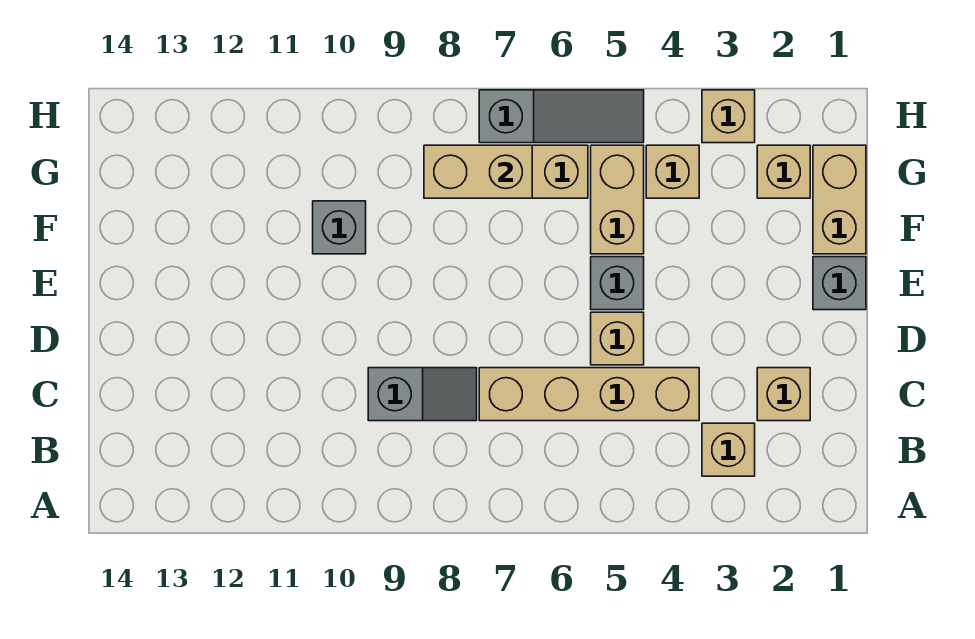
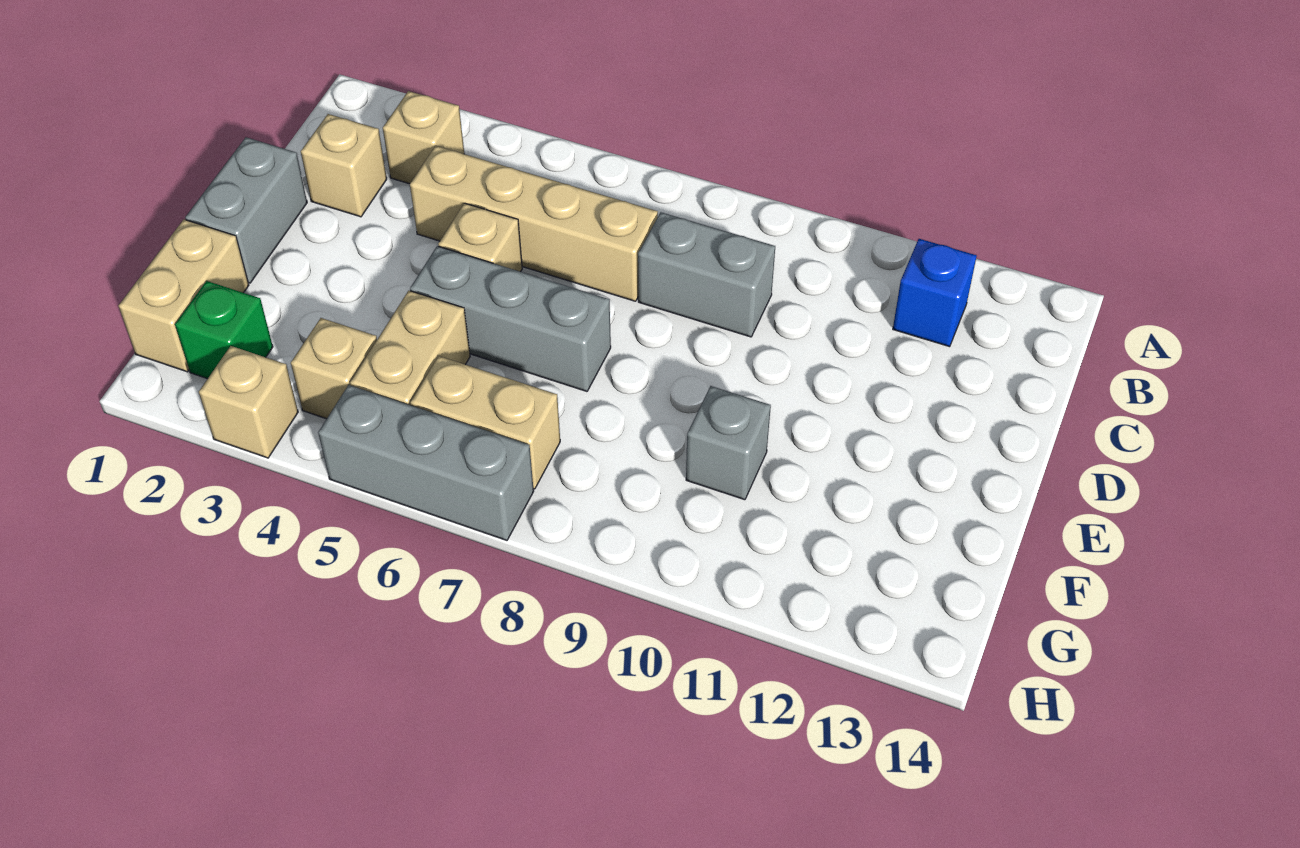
none -> blue 1x1 brick [893,239,977,347]
grey 1x2 slope [368,368,477,421] -> grey 1x2 brick [638,212,775,337]
grey 1x1 brick [813,257,866,310] -> grey 1x2 brick [185,137,307,283]
grey 1x1 brick [591,257,644,310] -> grey 1x3 brick [410,246,611,391]
tan 1x1 brick [757,145,810,198] -> green 1x1 brick [175,281,273,379]
tan 1x2 brick [424,145,532,198] -> none
grey 1x3 slope [479,90,644,143] -> grey 1x3 brick [318,385,534,540]

